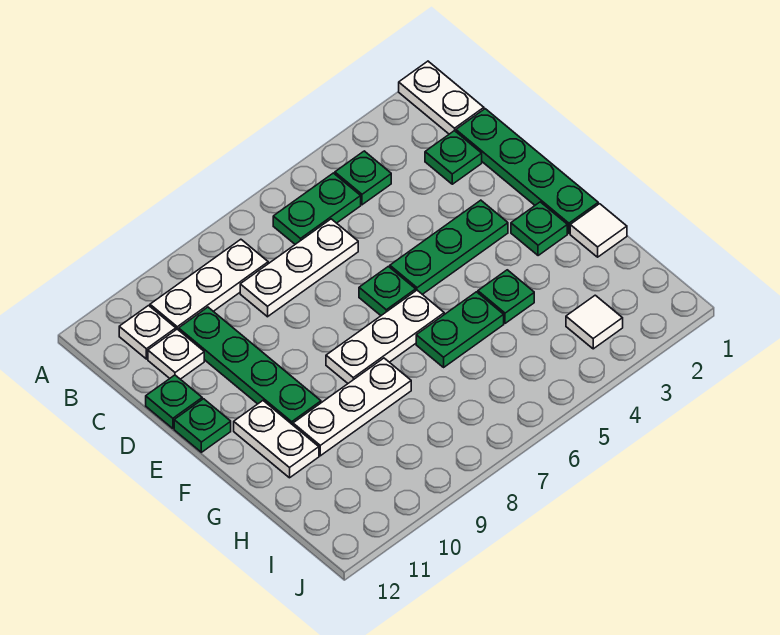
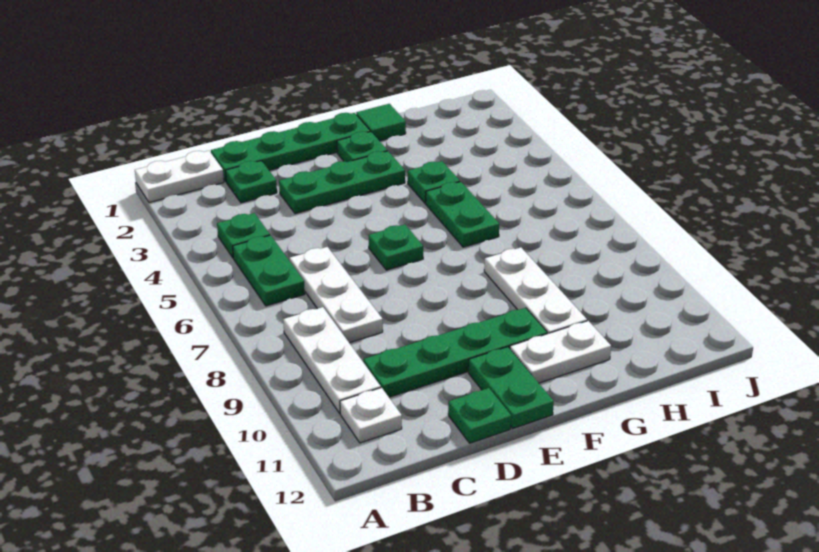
white 1x1 plate [148,329,204,379] -> none
green 1x3 plate [390,200,508,294] -> green 1x3 plate turned to [279,151,405,214]
green 1x1 plate [174,399,231,452] -> green 1x2 plate [468,347,554,428]
white 1x3 plate [326,290,444,383] -> none
white 1x1 tile [570,204,627,257] -> green 1x1 tile [356,104,406,141]
white 1x1 tile [566,295,623,349] -> none

